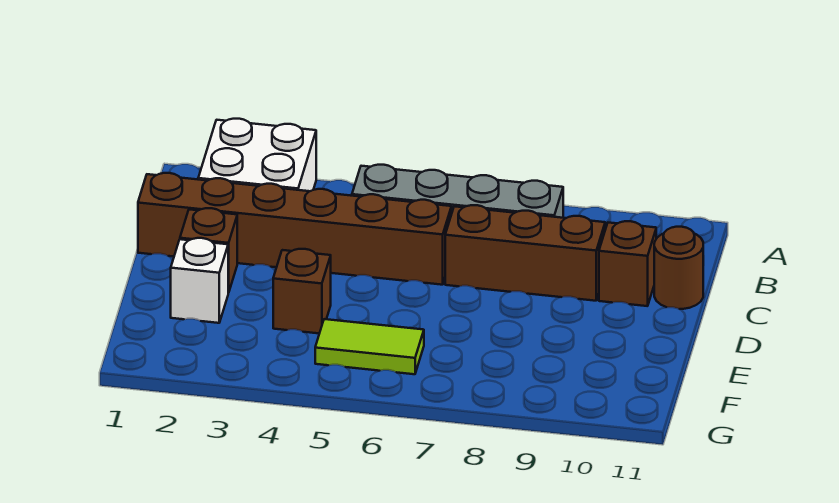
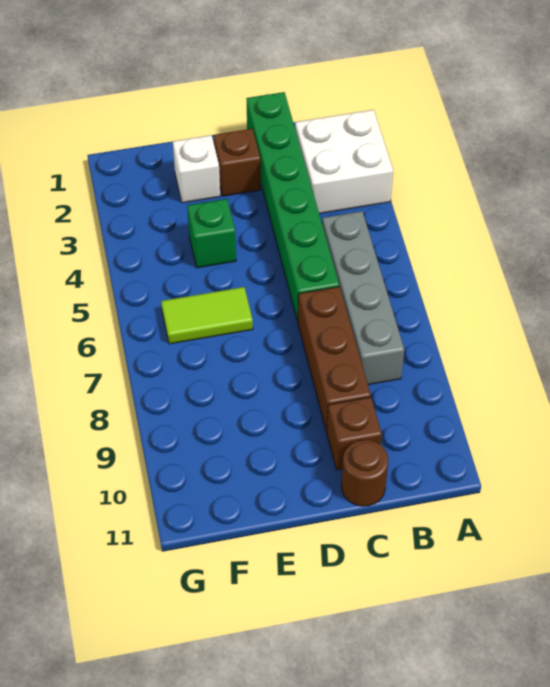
brown 1x6 brick [138,173,452,285] -> green 1x6 brick [246,92,339,322]
brown 1x1 brick [273,249,331,334] -> green 1x1 brick [187,199,236,268]
lime 1x2 tile [315,319,424,374] -> lime 1x2 tile turned to [161,287,253,344]

